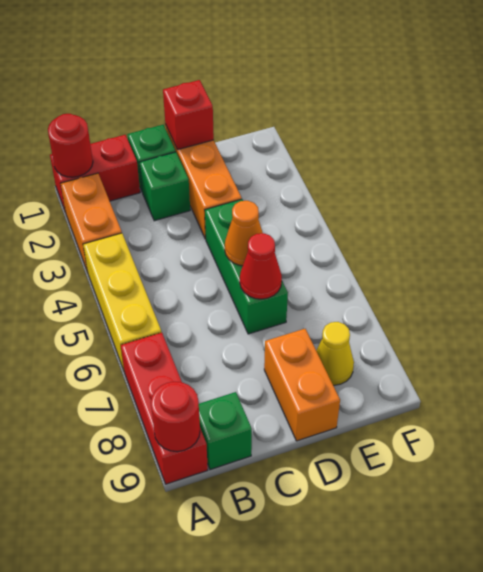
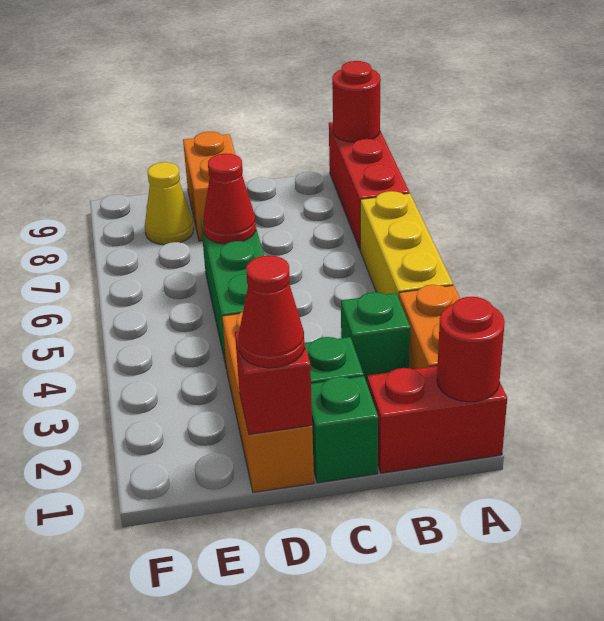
green 1x1 brick [199,392,252,470] -> green 1x1 brick moved to [341,292,410,383]
none -> red 1x1 cone [239,255,305,368]
orange 1x1 cone [225,201,263,266] -> none

